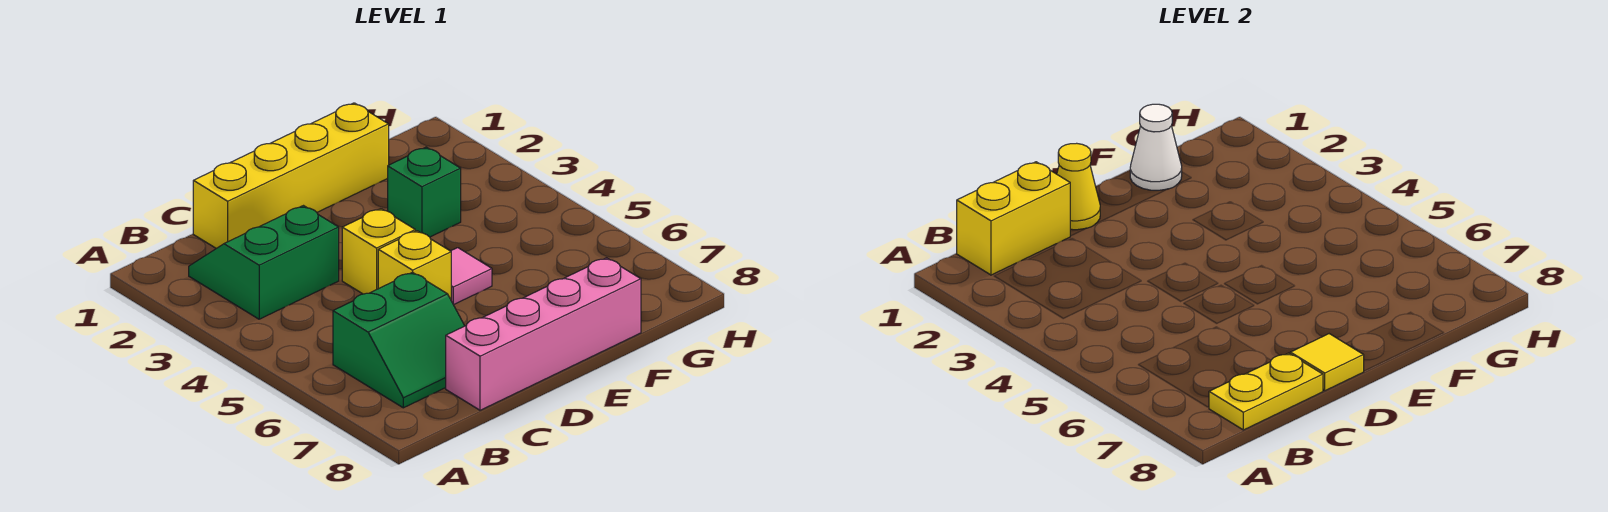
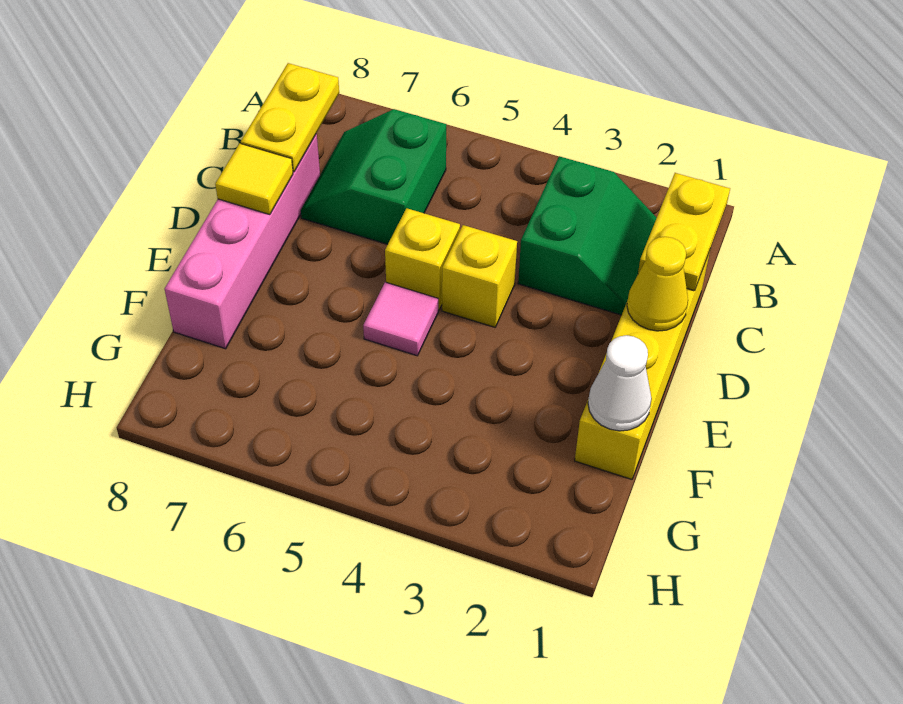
yellow 1x2 brick [957,162,1070,275] -> yellow 1x2 plate [638,173,730,291]
green 1x1 brick [388,147,461,237] -> none

